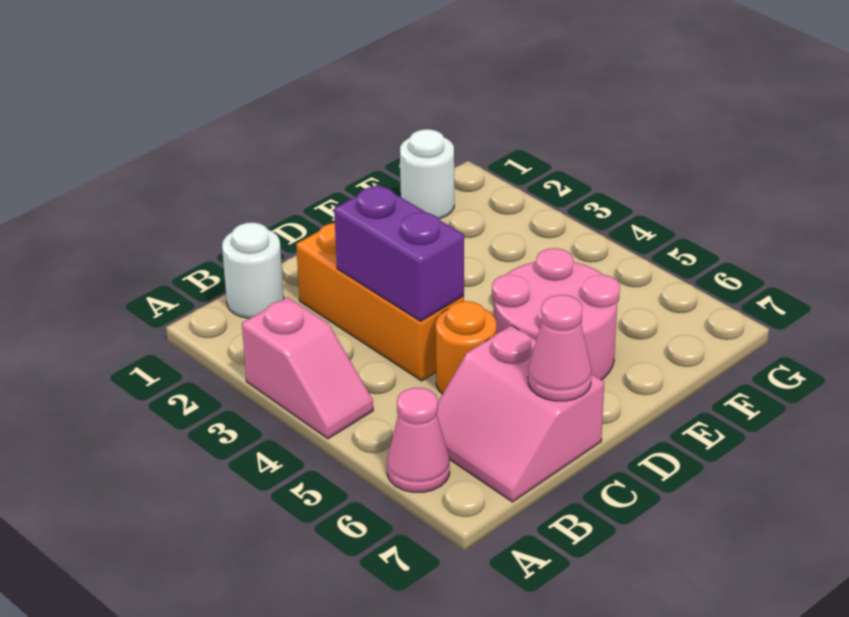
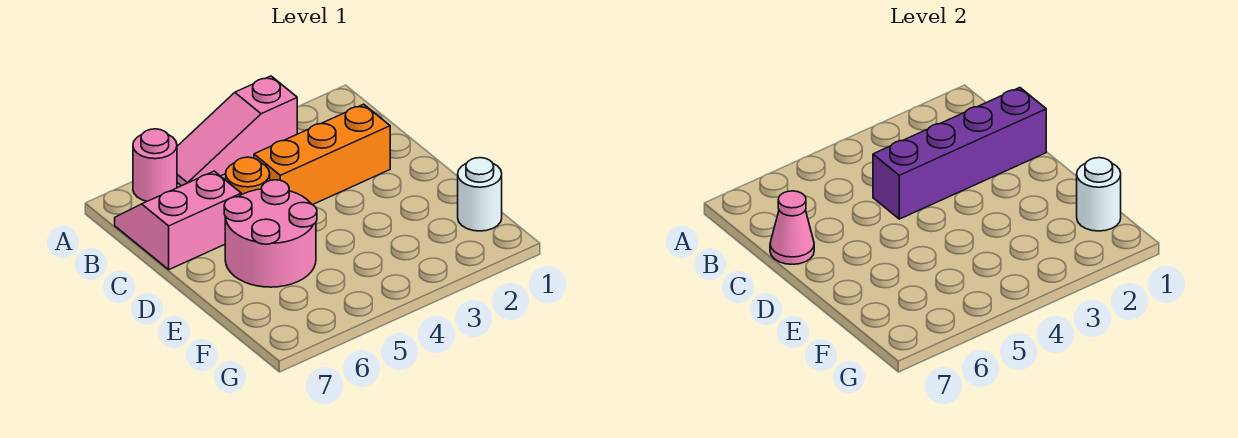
pink 1x2 slope [242,297,373,439] -> pink 1x3 slope [177,76,297,186]
pink 1x1 cone [387,388,450,492] -> pink 1x1 round brick [133,129,177,201]
white 1x1 round brick [222,222,284,318] -> white 1x1 round brick moved to [1077,158,1121,231]
purple 1x2 brick [334,184,464,321] -> purple 1x4 brick [873,88,1046,219]

